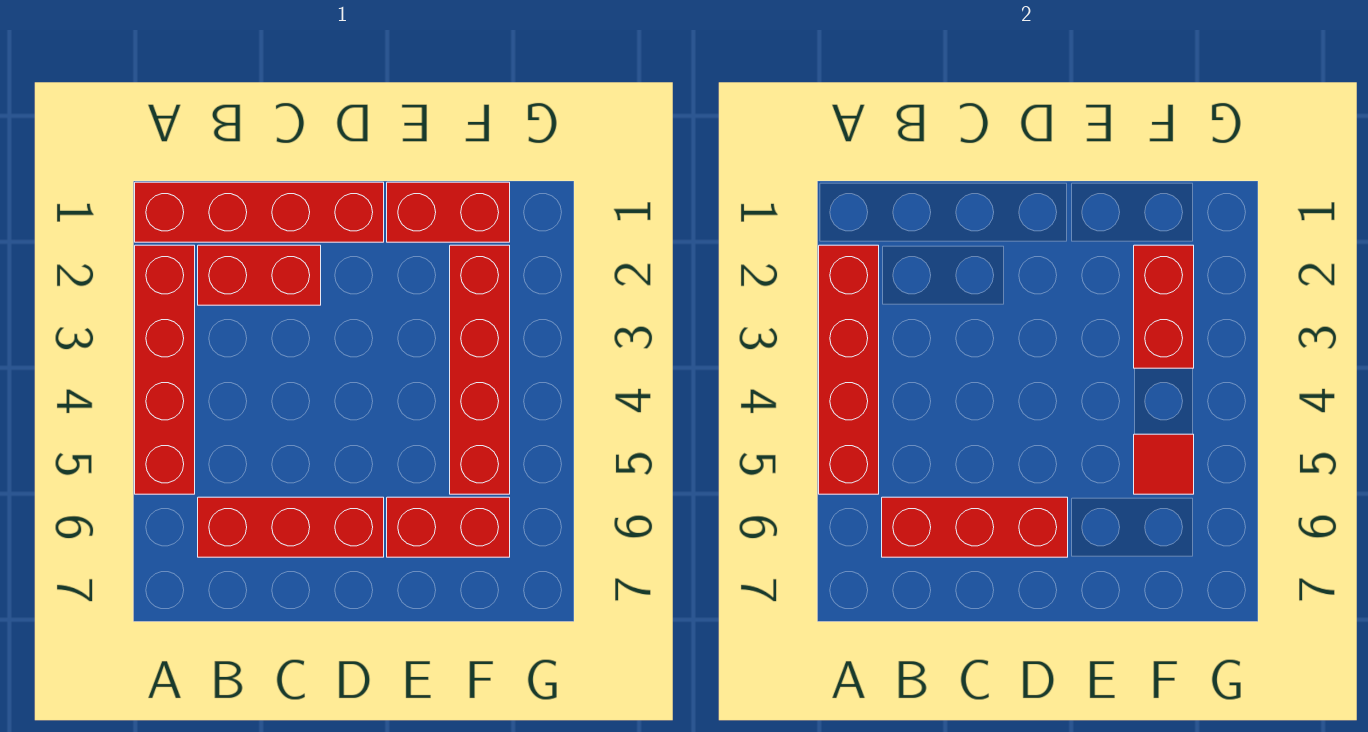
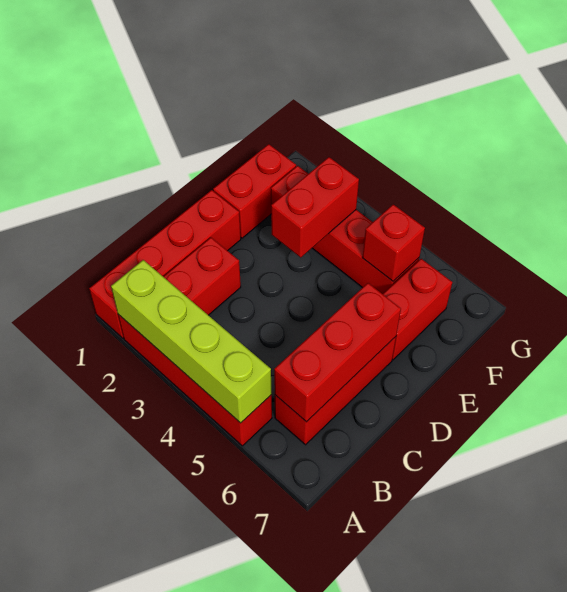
red 1x4 brick [819,245,879,494] -> lime 1x4 brick [111,260,272,423]
red 1x2 brick [1134,245,1194,368] -> red 1x2 brick turned to [271,157,359,257]
red 1x1 tile [1134,434,1194,494] -> red 1x1 brick [362,204,425,281]

